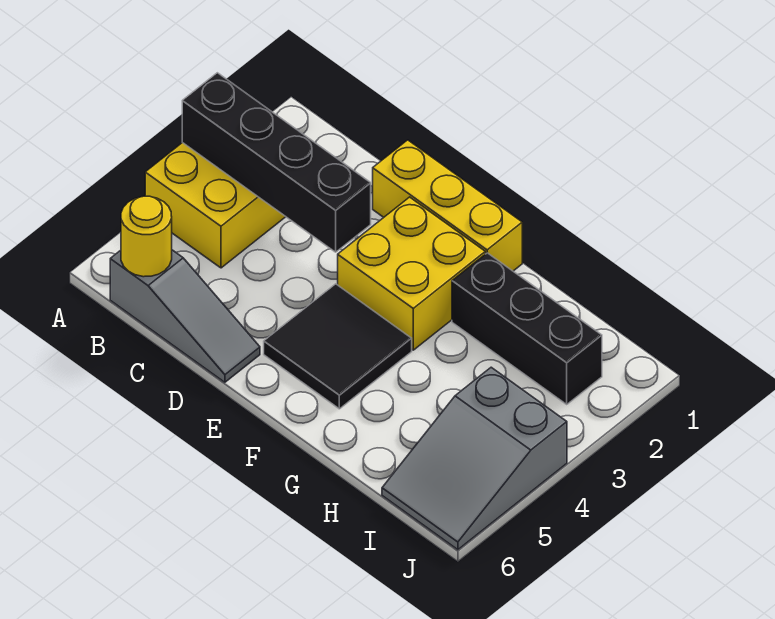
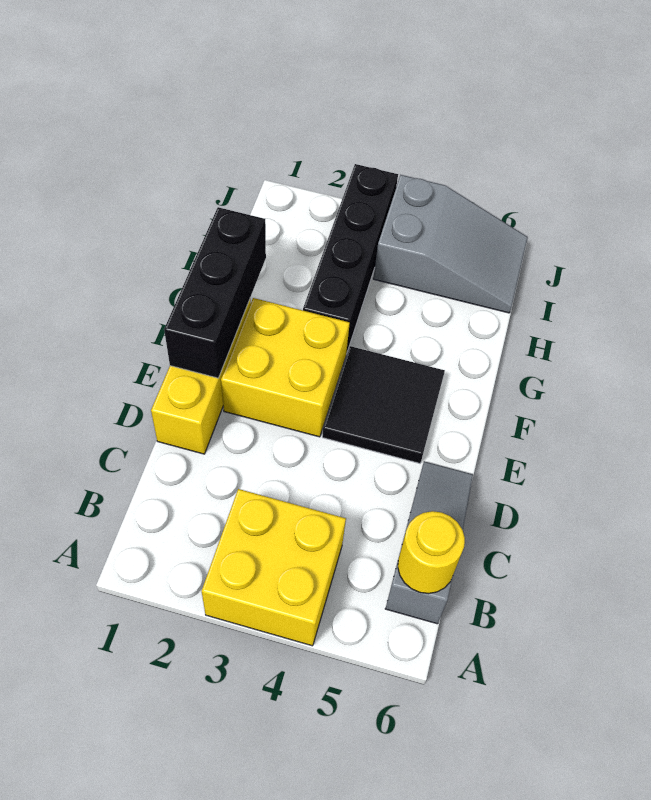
black 1x4 brick [182,73,371,252] -> black 1x4 brick moved to [303,164,398,354]
black 1x3 brick [452,253,602,404] -> black 1x3 brick moved to [164,207,266,378]

